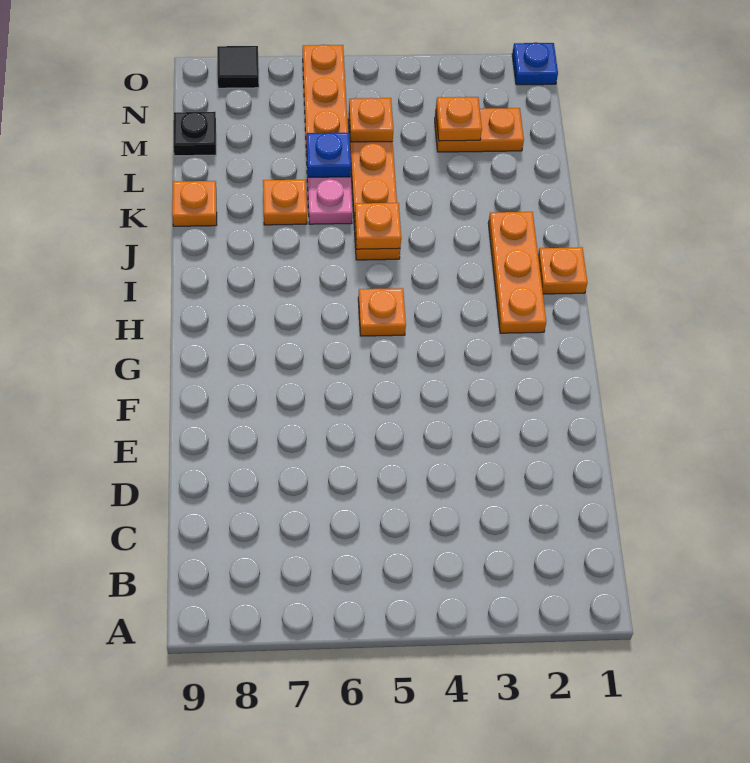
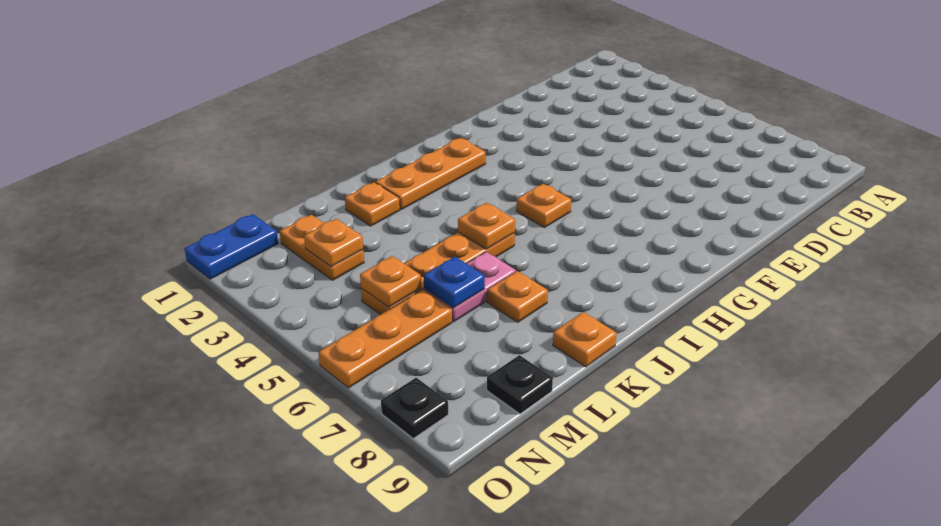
orange 1x1 plate [538,247,587,294] -> orange 1x1 plate moved to [345,182,400,226]
blue 1x1 plate [512,42,558,85] -> blue 1x2 plate [185,214,278,279]
black 1x1 tile [217,46,259,88] -> black 1x1 plate [381,378,448,438]

